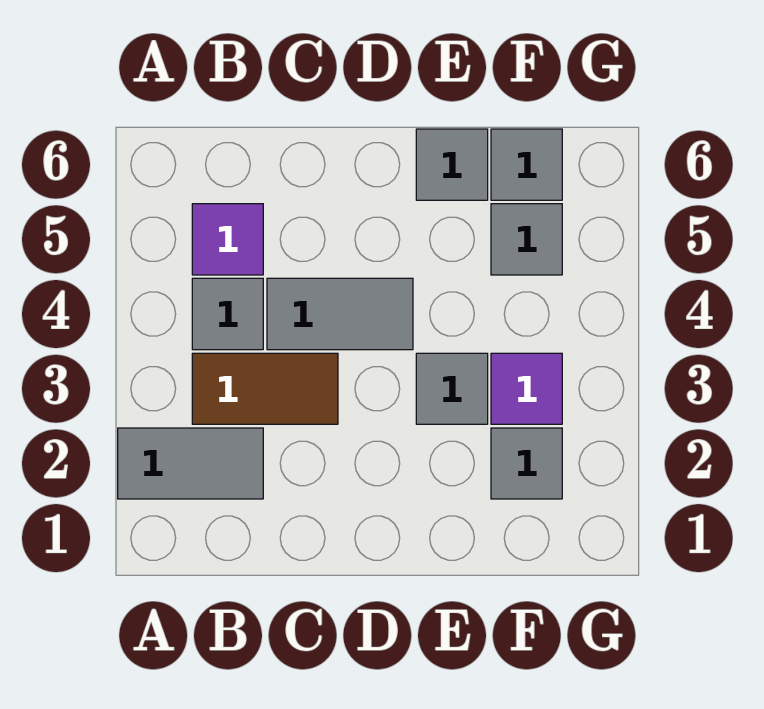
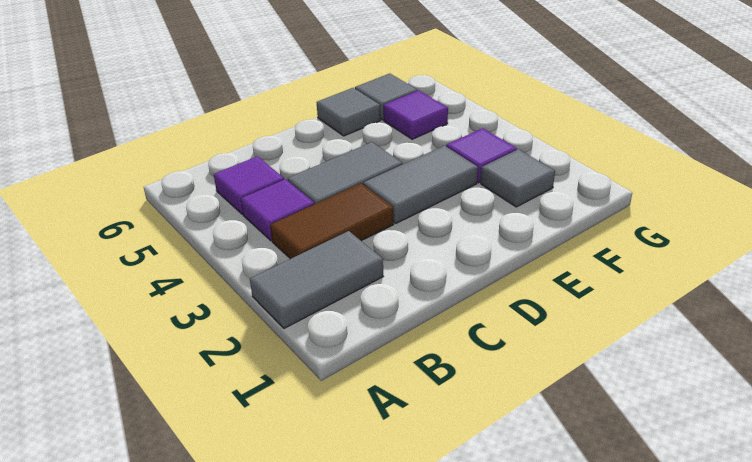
grey 1x1 tile [192,278,263,350] -> purple 1x1 tile [241,179,314,241]
grey 1x1 tile [416,353,488,424] -> grey 1x2 tile [363,146,478,223]
grey 1x1 tile [491,204,562,275] -> purple 1x1 tile [383,91,448,139]

